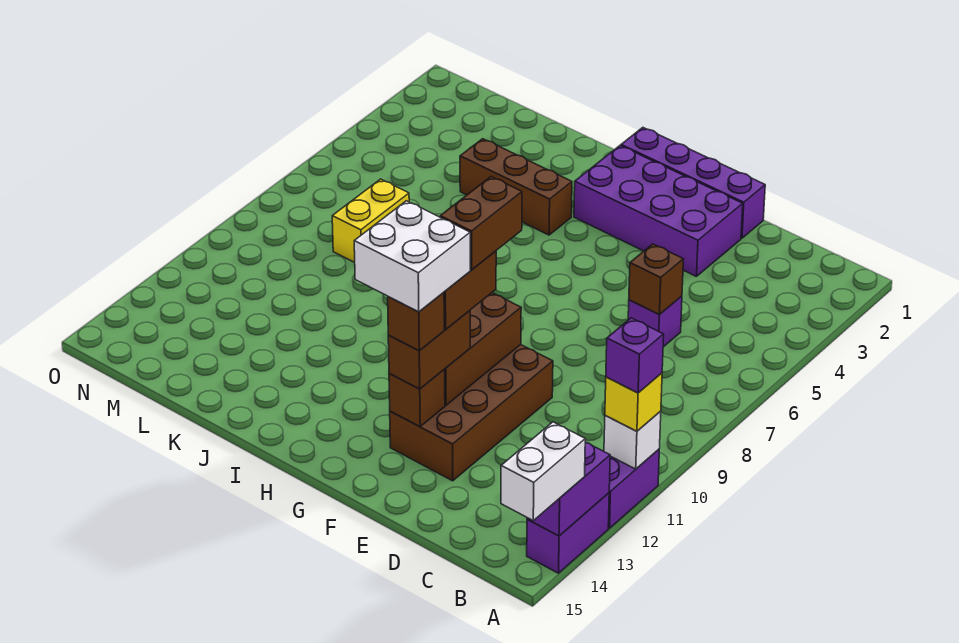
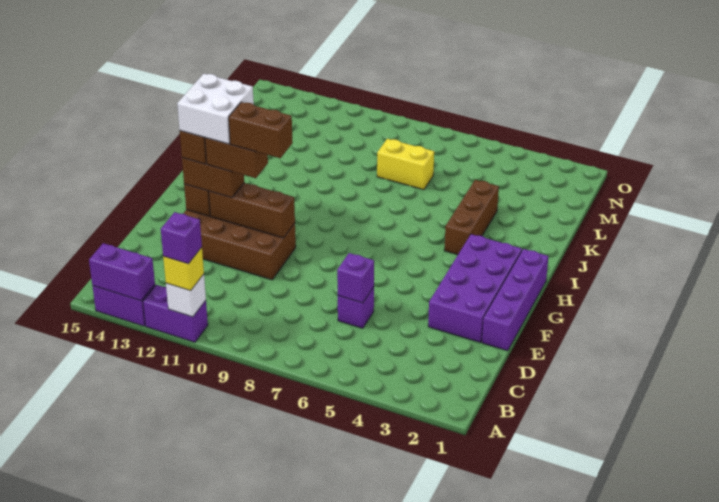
white 1x2 brick [501,422,585,520] -> none
brown 1x1 brick [629,244,683,315] -> purple 1x1 brick [337,253,374,303]

